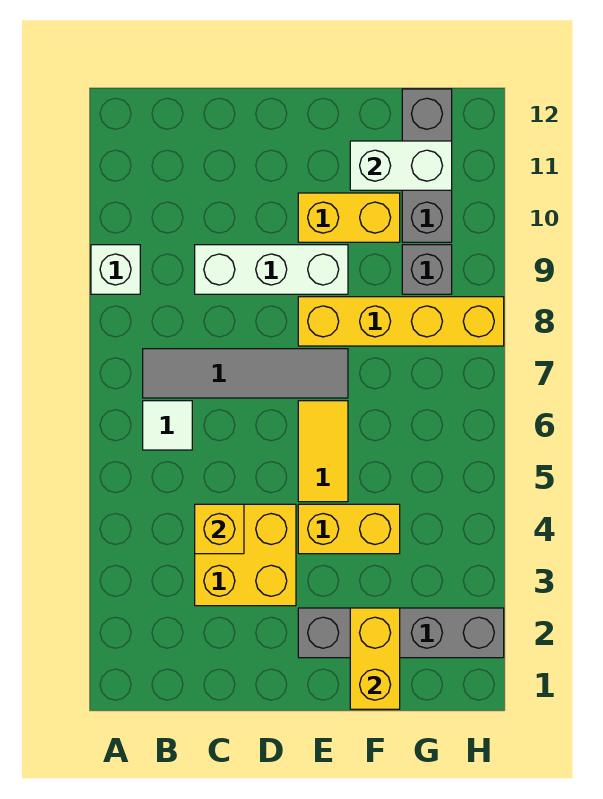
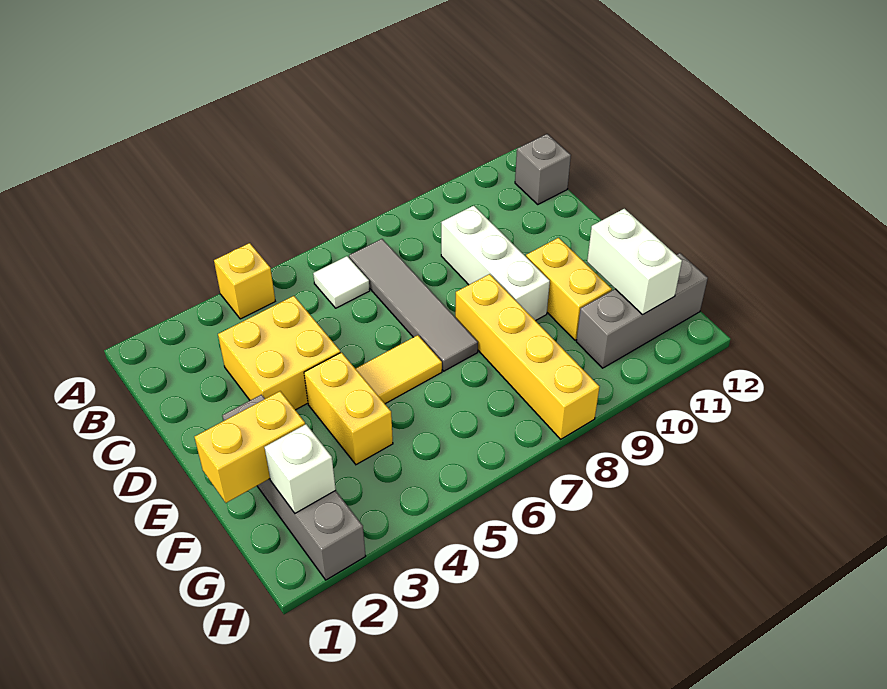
white 1x1 brick [91,245,140,294] -> white 1x1 brick moved to [265,424,336,513]
yellow 1x1 brick [195,504,244,554] -> yellow 1x1 brick moved to [214,243,275,319]
grey 1x1 brick [402,245,452,294] -> grey 1x1 brick moved to [515,134,571,204]

